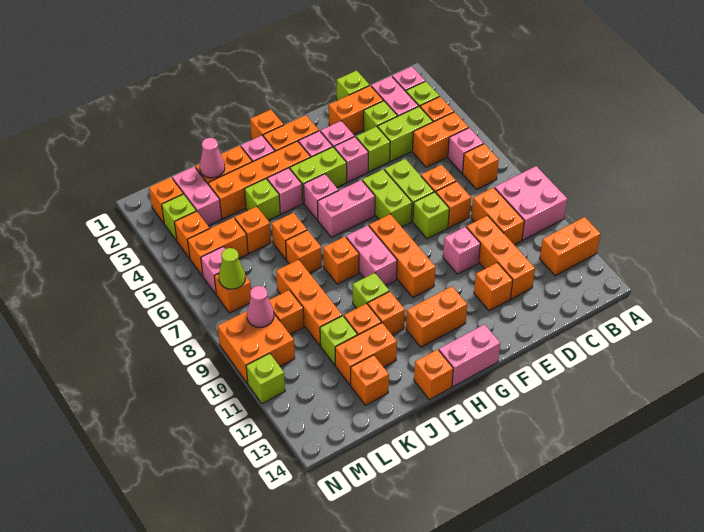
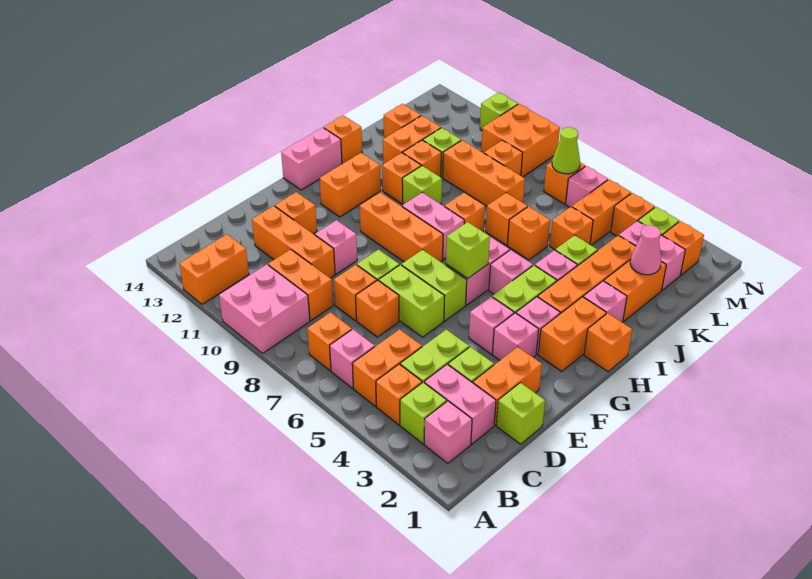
lime 1x1 brick [356,126,390,172] -> lime 1x1 brick moved to [446,222,490,278]
pink 1x1 cone [247,286,274,327] -> none

